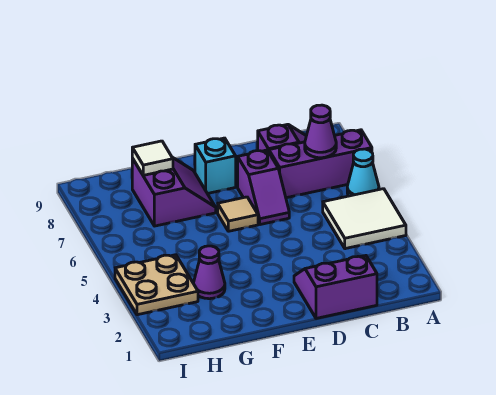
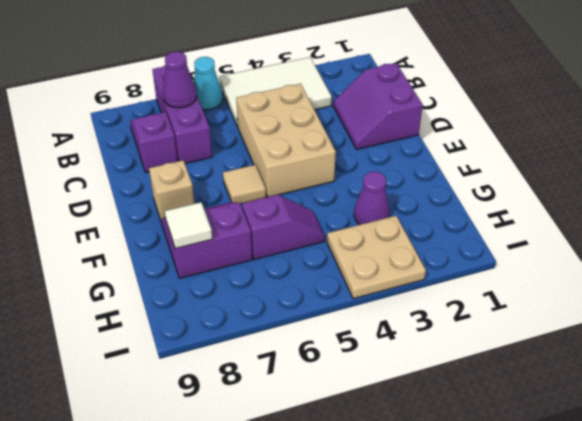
white 2x2 tile [323,189,406,249] -> white 2x3 tile [219,57,332,127]
none -> tan 2x3 brick [236,84,336,197]
purple 1x2 slope [238,150,289,225] -> purple 1x2 slope moved to [242,195,325,260]
cyan 1x1 brick [195,138,236,194] -> tan 1x1 brick [149,160,195,223]

